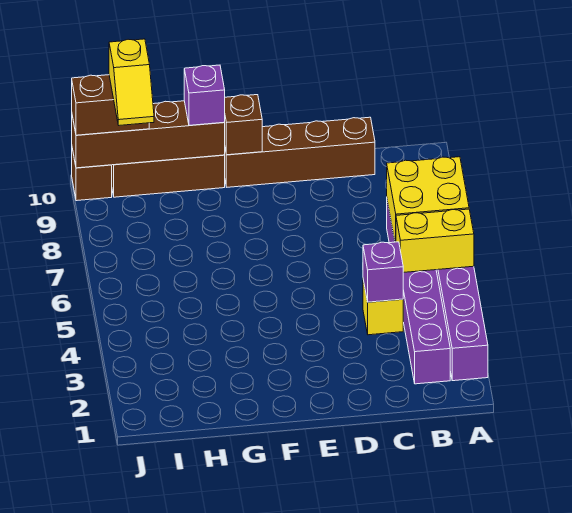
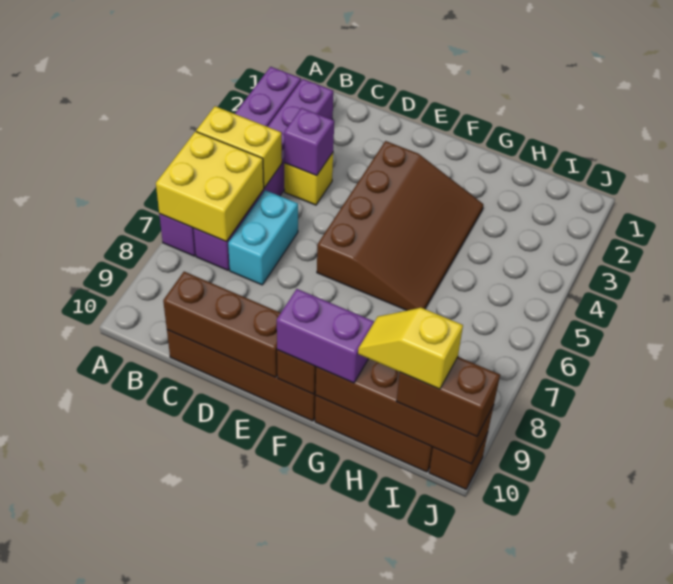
none -> cyan 1x2 brick [228,190,298,285]
none -> brown 1x3 brick [163,272,281,377]
none -> brown 3x4 slope [317,141,483,310]
purple 1x1 brick [184,65,225,125] -> purple 1x2 brick [277,289,374,383]
yellow 1x2 slope [109,39,154,125] -> yellow 1x2 slope turned to [358,308,463,389]

